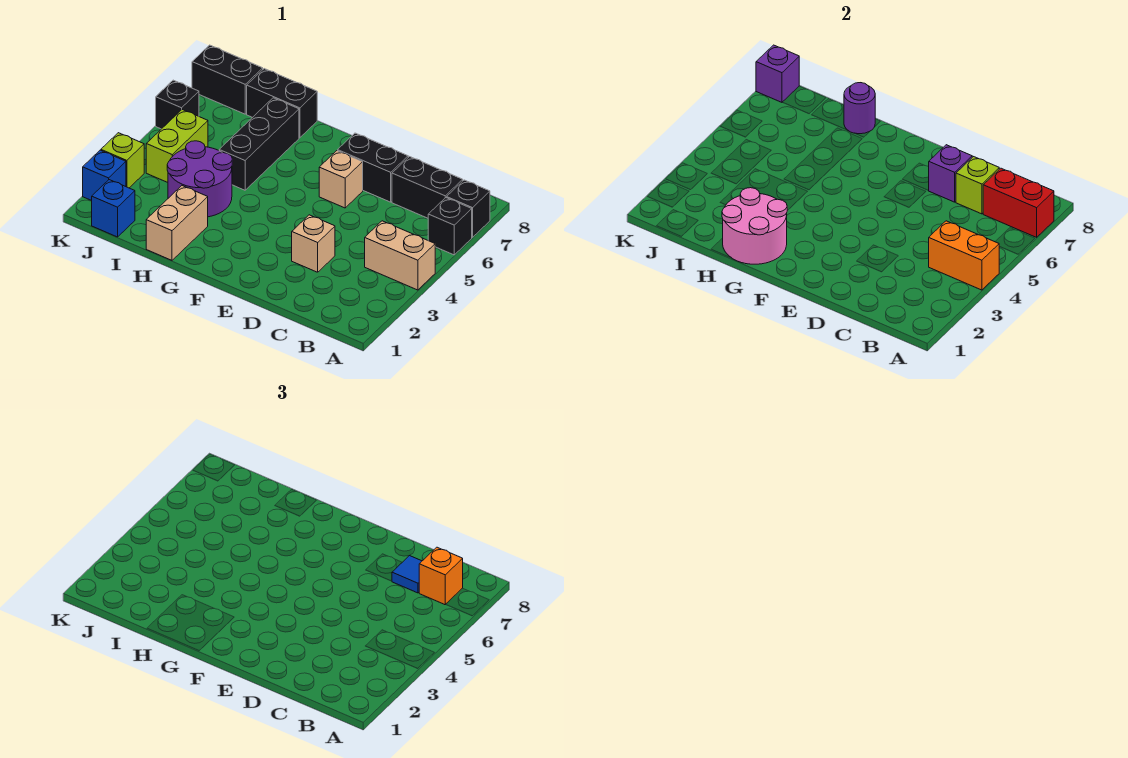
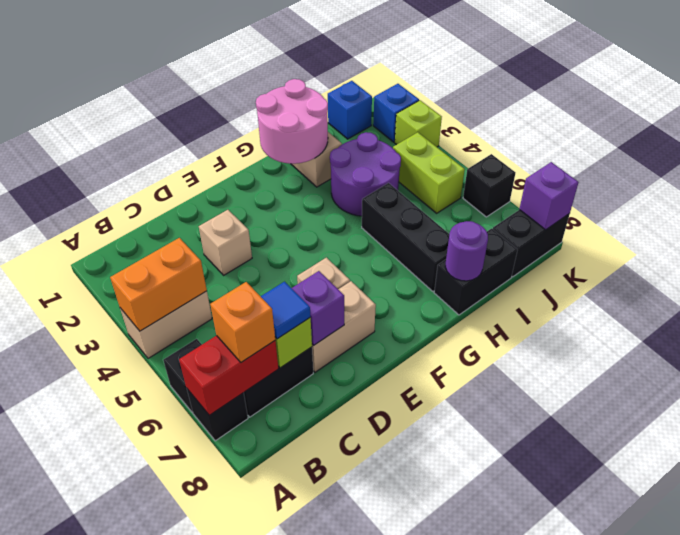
black 1x2 brick [338,133,408,202] -> tan 1x2 brick [312,281,376,372]

